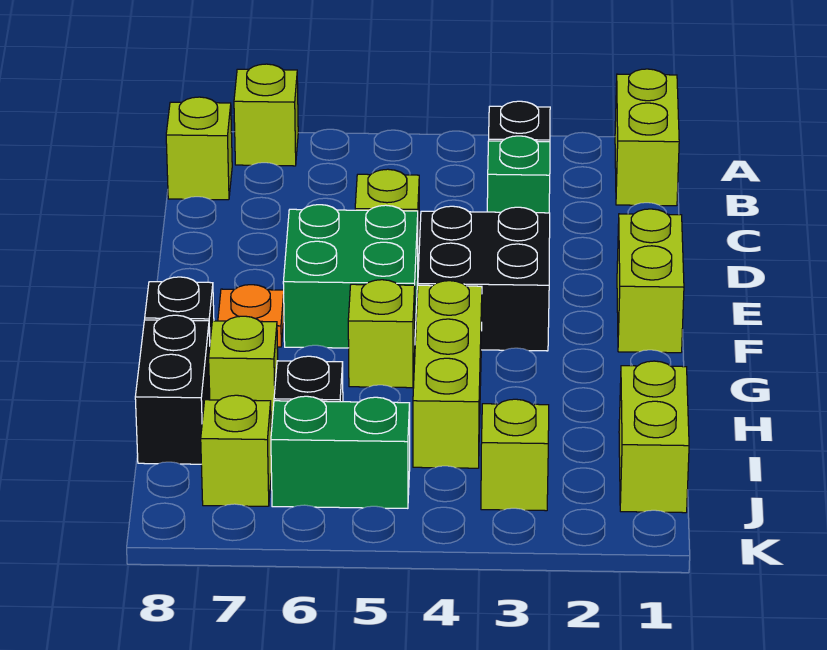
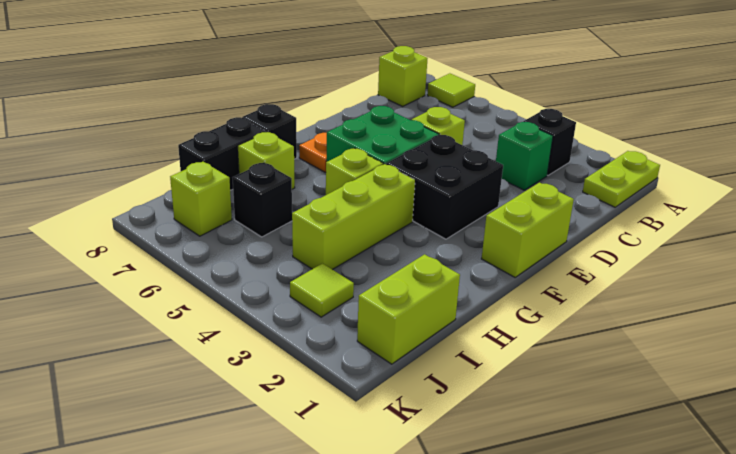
lime 1x2 brick [615,69,679,206] -> lime 1x2 plate [583,151,660,207]
lime 1x1 brick [234,64,298,166] -> lime 1x1 tile [427,73,475,107]
lime 1x1 brick [481,399,549,511] -> lime 1x1 tile [290,263,354,317]
green 1x2 brick [271,396,410,508] -> none

